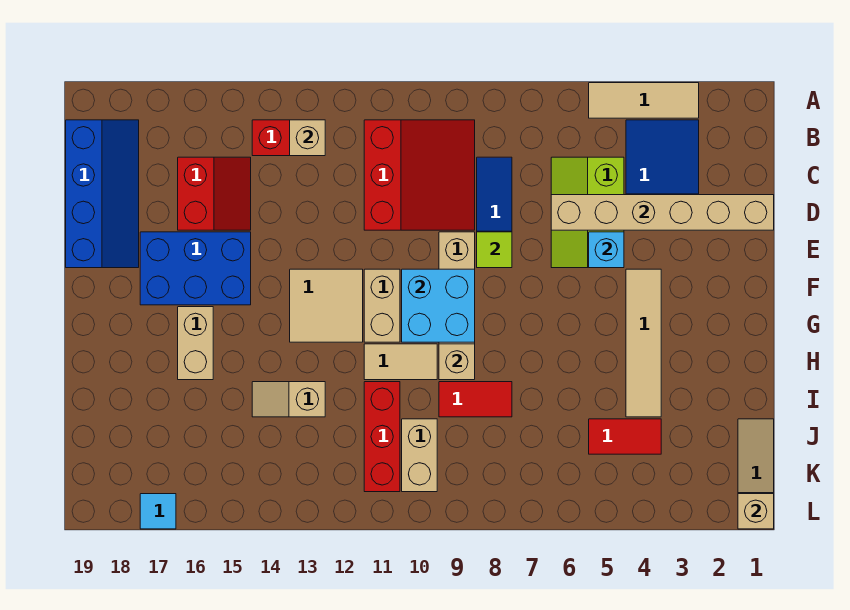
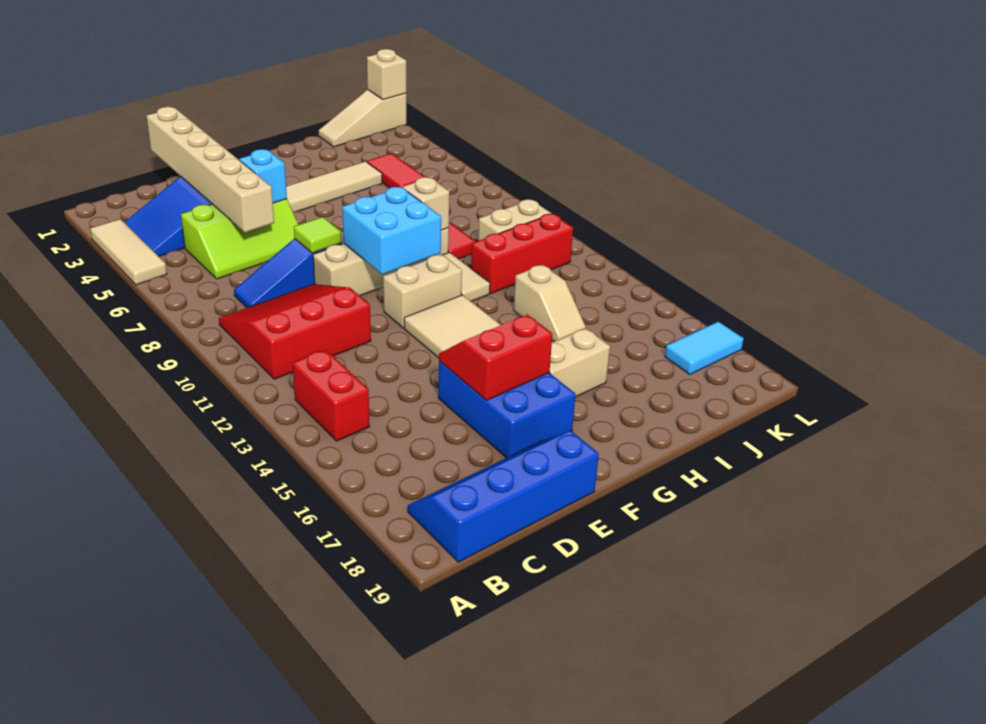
tan 1x1 brick [290,120,325,156] -> none
red 2x2 slope [178,157,251,230] -> red 2x2 slope moved to [439,315,552,401]
cyan 1x1 tile [140,494,176,529] -> cyan 1x2 tile [665,322,744,374]

